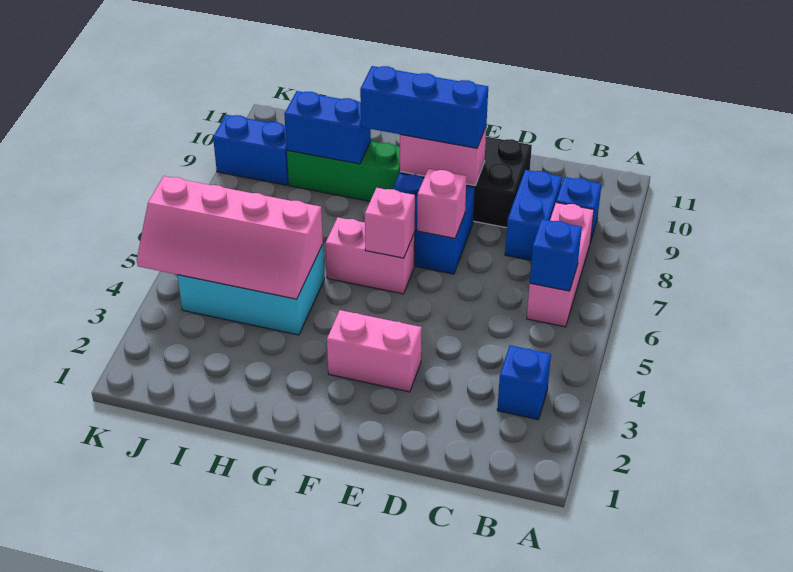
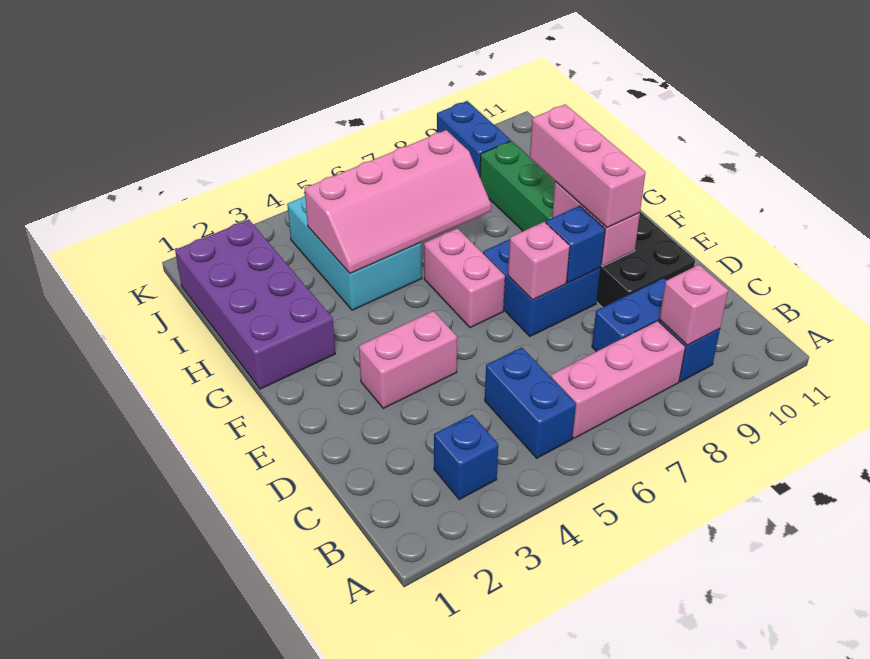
blue 1x1 brick [530,219,582,291] -> blue 1x1 brick moved to [546,206,605,283]
pink 1x2 brick [327,310,422,392] -> pink 1x2 brick turned to [359,311,457,408]
blue 1x3 brick [360,66,488,148] -> pink 1x3 brick [530,104,646,228]
pink 1x1 brick [365,188,415,258] -> pink 1x1 brick moved to [659,265,728,345]
none -> purple 2x4 brick [175,220,335,389]
pink 2x4 slope [137,176,323,299] -> pink 2x4 slope turned to [304,130,491,273]
blue 1x2 brick [284,91,371,164] -> blue 1x2 brick moved to [485,347,576,458]

